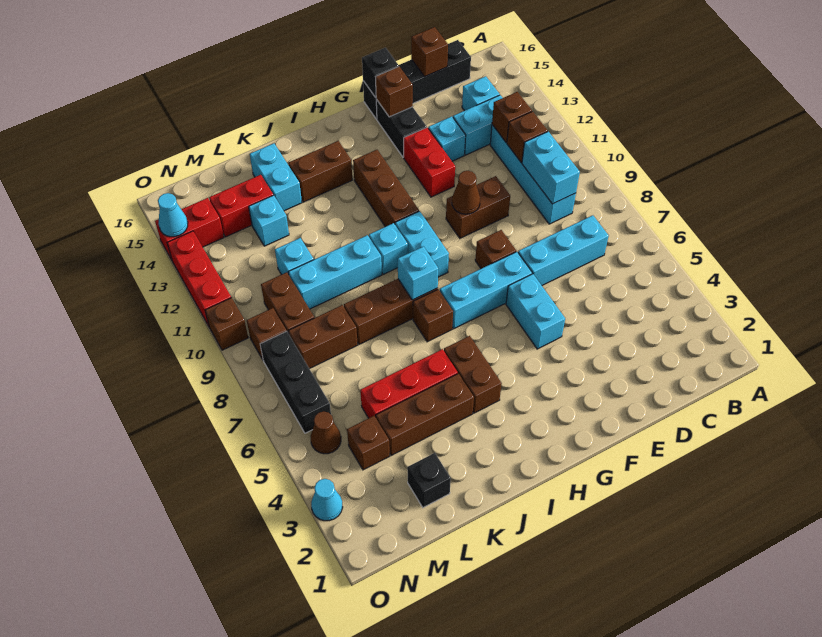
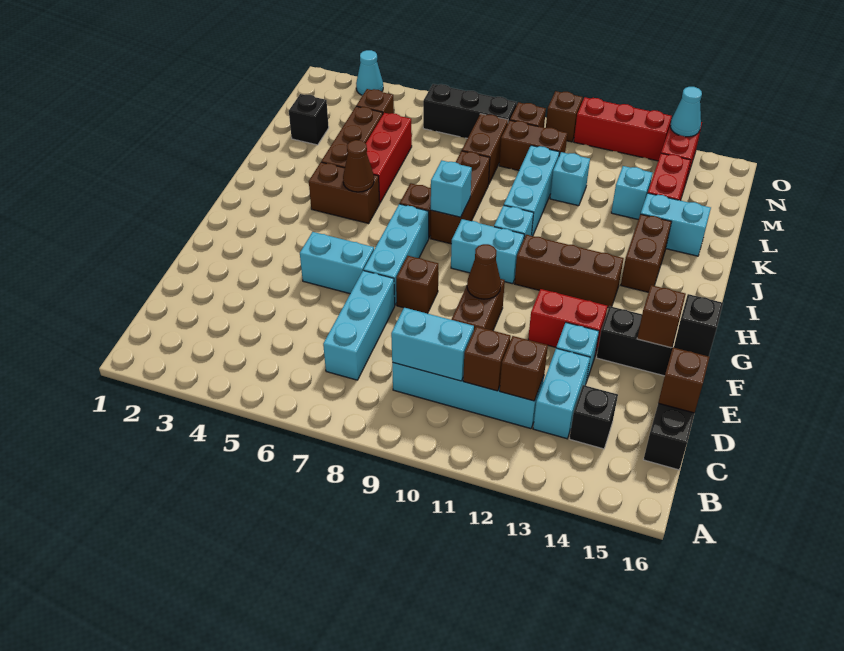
cyan 1x1 brick [462,76,500,111] -> black 1x1 brick [569,385,618,449]
brown 1x1 cone [311,411,341,454] -> brown 1x1 cone moved to [343,140,374,192]

